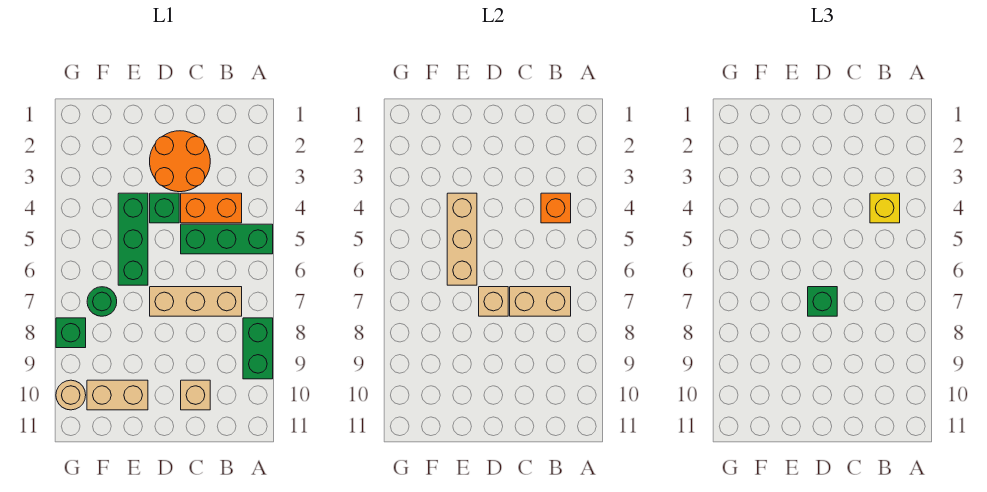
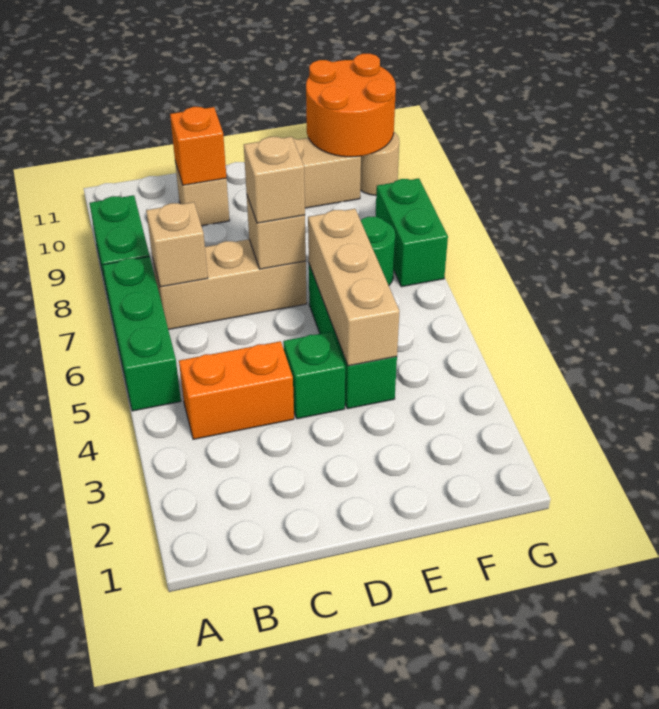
green 1x3 brick [181,224,273,254] -> green 1x3 brick turned to [103,257,181,411]
orange 1x1 brick [541,193,571,223] -> orange 1x1 brick moved to [170,107,226,185]
yellow 1x1 brick [870,193,900,223] -> none
tan 1x2 brick [510,287,571,316] -> tan 1x1 brick [146,202,208,287]
orange 2x2 round brick [150,131,210,192] -> orange 2x2 round brick moved to [306,54,396,157]
green 1x1 brick [808,287,837,316] -> tan 1x1 brick [244,137,305,223]
green 1x1 brick [56,318,86,348] -> green 1x2 brick [376,178,448,287]

